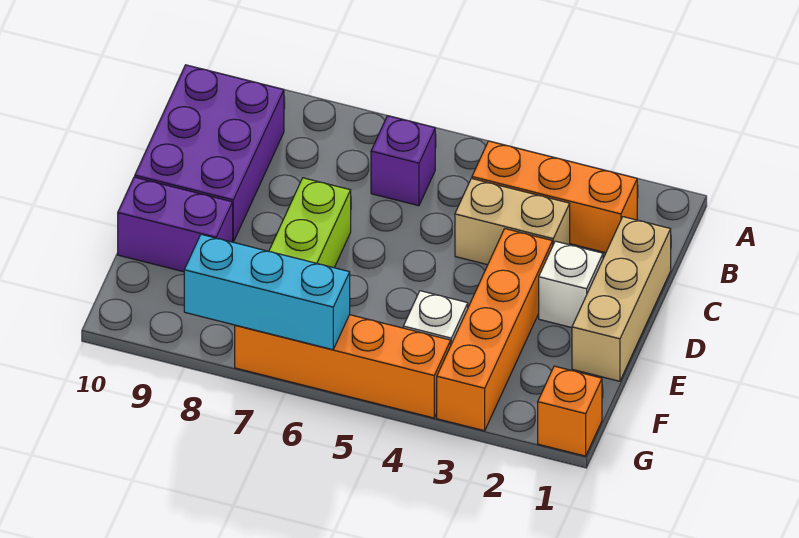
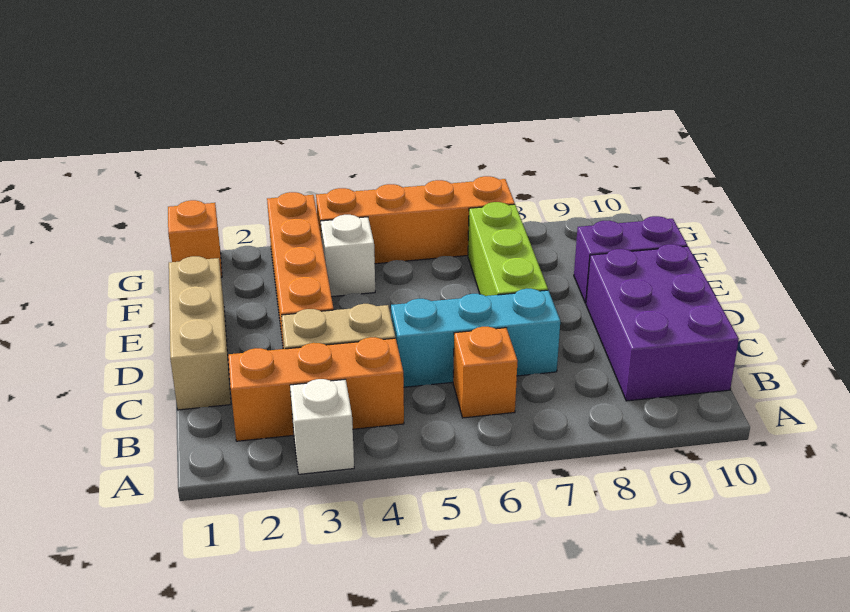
purple 1x1 brick [371,116,435,206] -> orange 1x1 brick [453,327,518,418]
white 1x1 brick [539,241,603,328] -> white 1x1 brick moved to [290,379,354,474]
cyan 1x3 brick [184,234,350,350] -> cyan 1x3 brick moved to [391,289,560,387]

